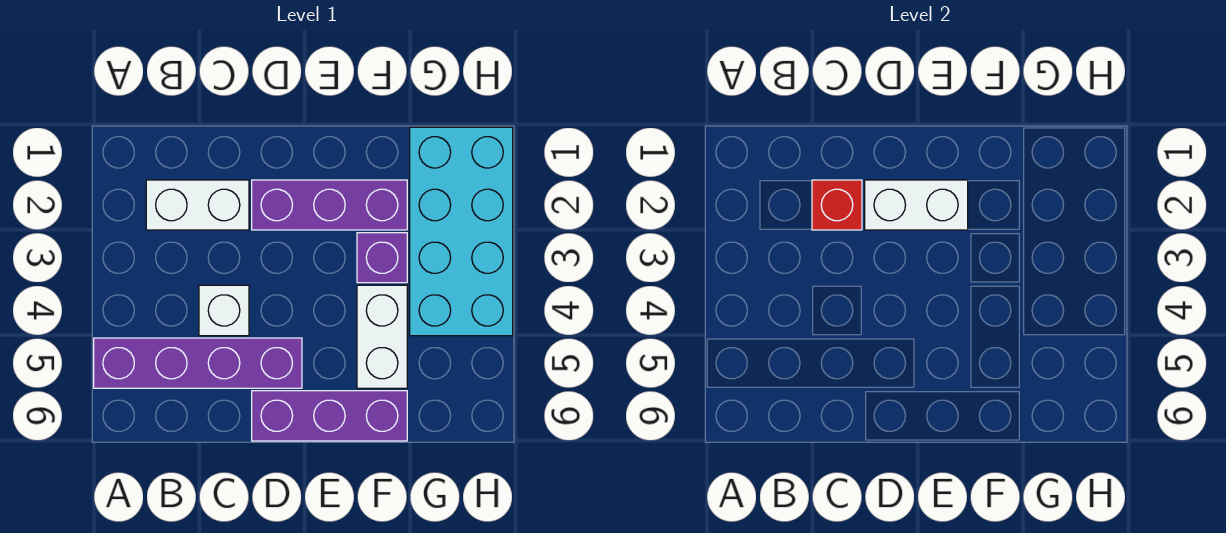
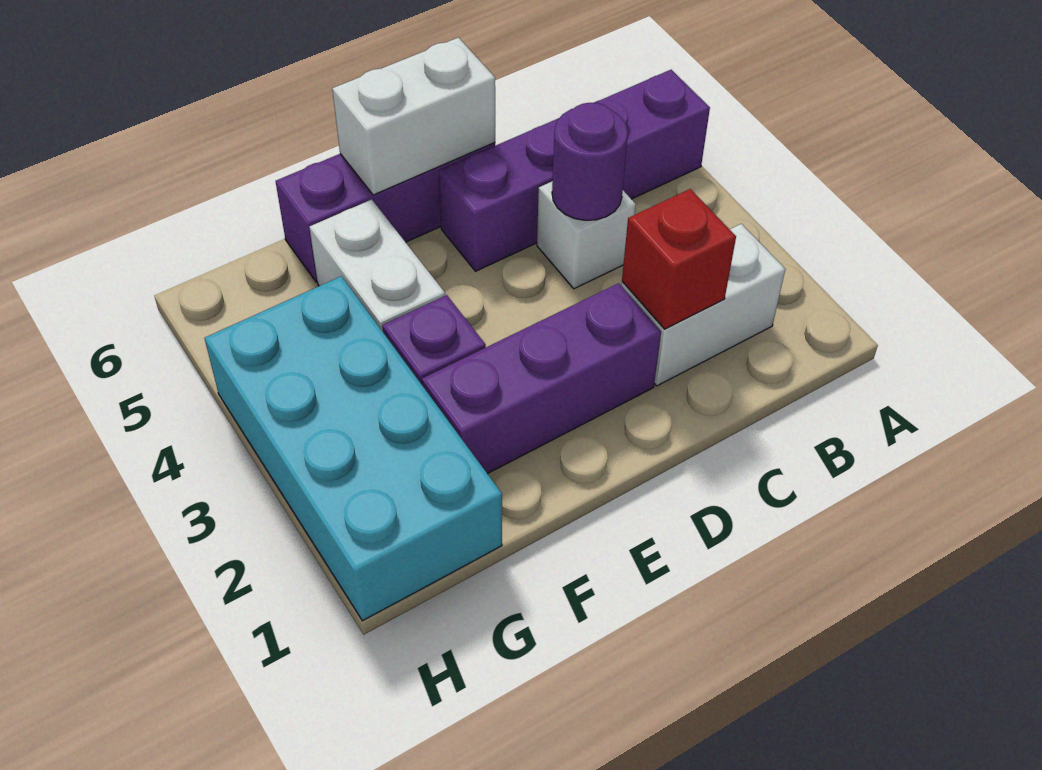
none -> purple 1x1 round brick [552,103,628,220]
white 1x2 brick [865,180,968,230] -> white 1x2 brick moved to [332,38,495,195]

